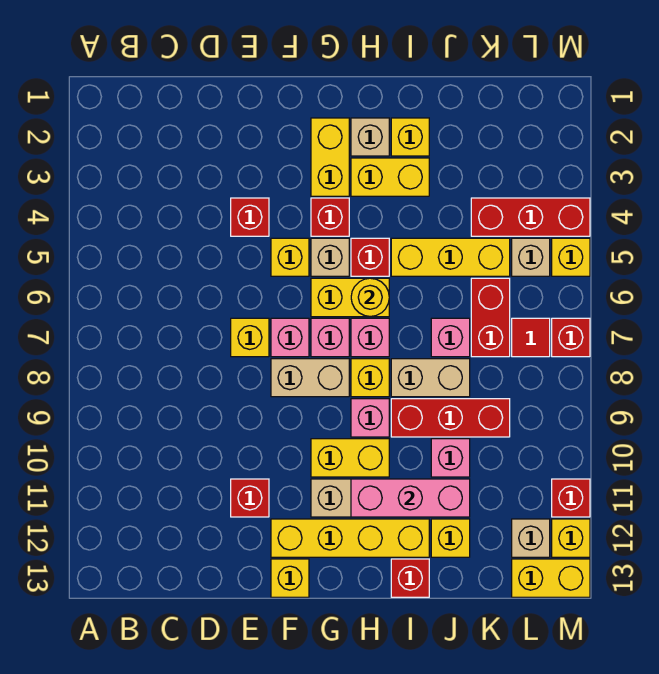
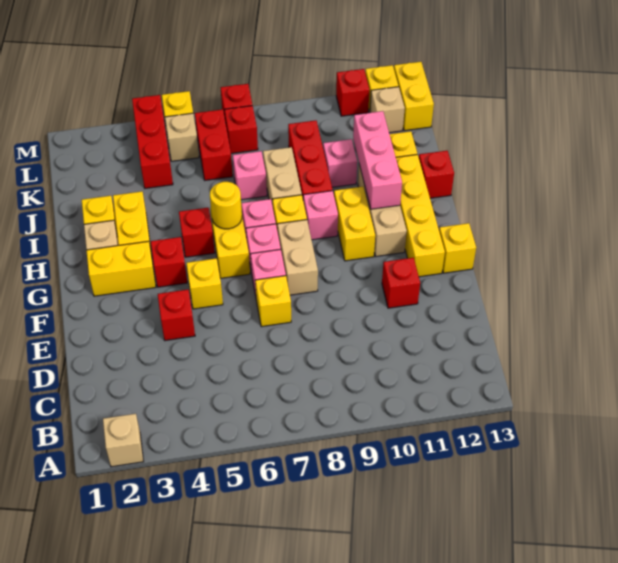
tan 1x1 brick [311,238,349,276] -> tan 1x1 brick moved to [103,414,144,467]
yellow 1x3 brick [391,238,510,276] -> none
red 1x2 brick [471,278,510,357] -> red 1x2 brick turned to [195,109,233,180]
red 1x1 tile [512,318,550,357] -> red 1x1 brick [224,106,258,154]

